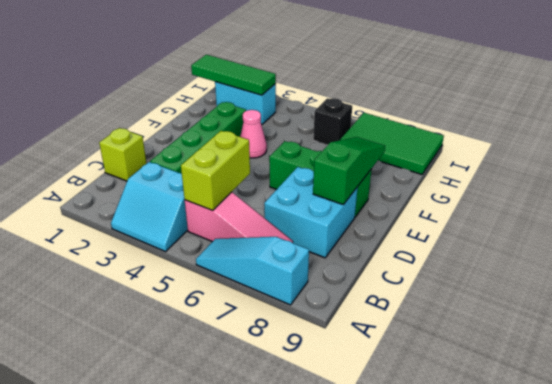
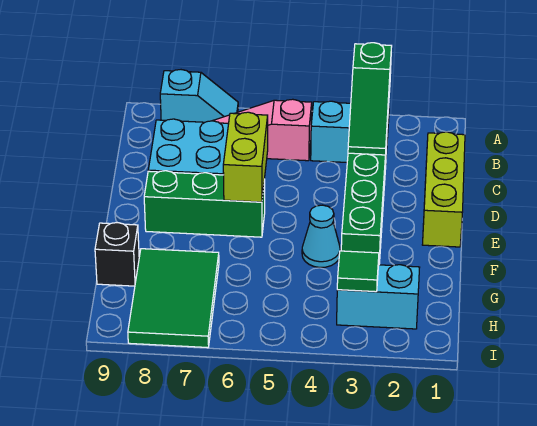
cyan 1x3 slope [196,237,309,305] -> cyan 1x2 slope [160,70,238,122]
lime 1x2 brick [181,131,250,210] -> lime 1x2 brick moved to [223,112,268,202]
lime 1x1 brick [99,128,147,181] -> lime 1x3 brick [422,132,465,247]
green 1x3 slope [313,137,385,205] -> green 1x3 slope moved to [348,43,392,155]
pink 1x1 cone [240,110,267,158] -> cyan 1x1 cone [302,205,340,268]
green 1x3 tile [191,55,276,95] -> green 1x1 tile [337,251,379,292]
black 1x1 brick [313,98,352,145] -> black 1x1 brick moved to [95,223,139,286]
green 2x3 tile [340,113,444,174] -> green 2x3 tile turned to [128,249,219,348]

